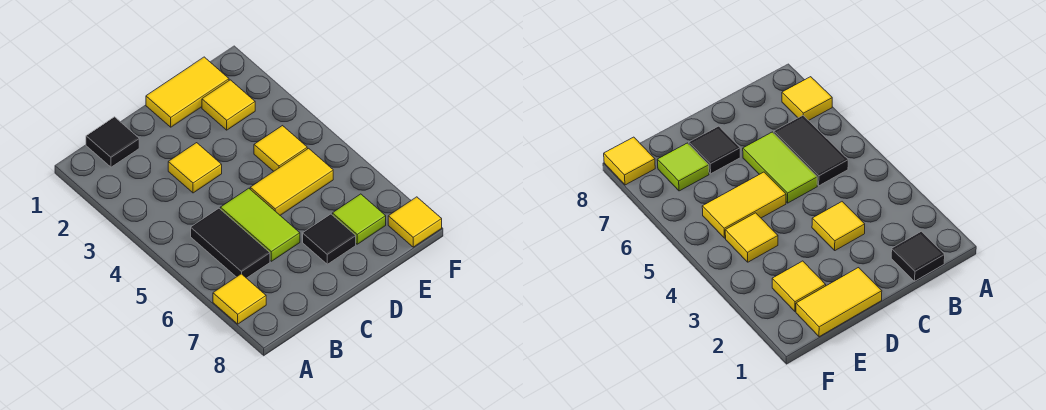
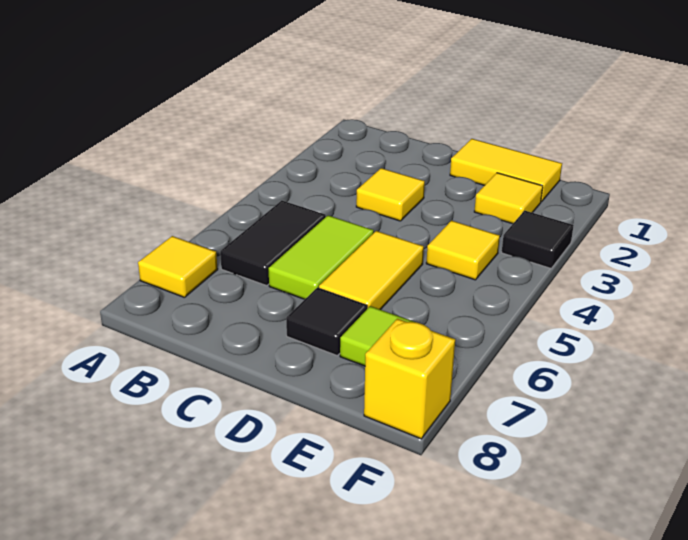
black 1x1 tile [86,117,139,167] -> black 1x1 tile moved to [502,211,574,268]
yellow 1x2 tile [250,148,333,215] -> yellow 1x2 tile turned to [319,231,424,310]
yellow 1x1 tile [388,197,442,247] -> yellow 1x1 brick [364,319,455,439]

